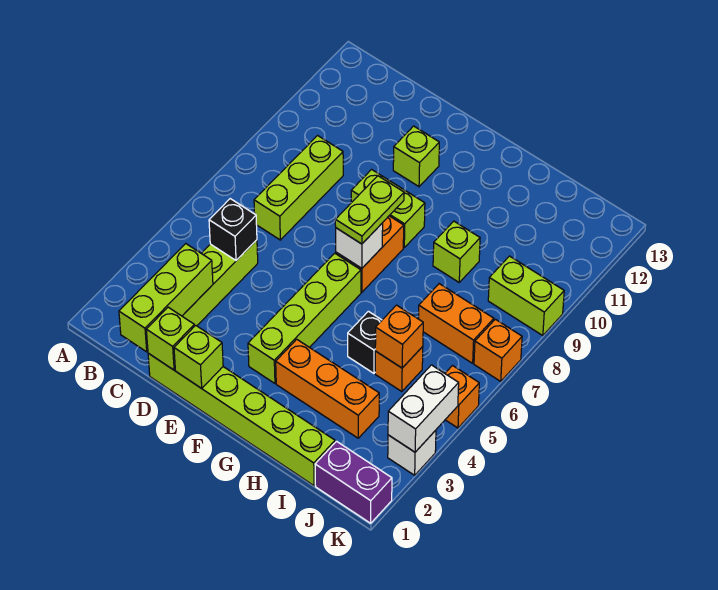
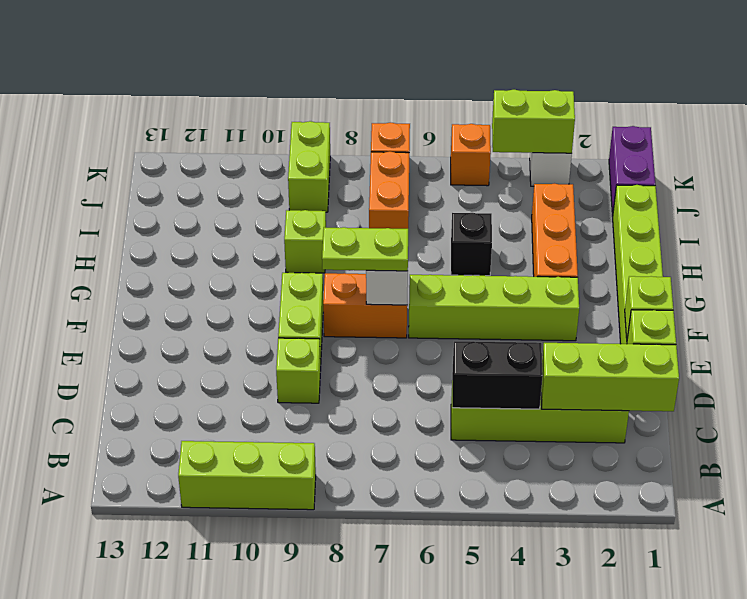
black 1x1 brick [209,199,257,260] -> black 1x2 brick [452,341,543,409]
lime 1x3 brick [254,136,343,240] -> lime 1x3 brick moved to [178,441,316,510]
lime 1x1 brick [393,126,439,187] -> lime 1x1 brick moved to [276,338,320,403]
orange 1x1 brick [375,347,423,392] -> none
orange 1x1 brick [375,305,423,368] -> none
white 1x2 brick [388,365,459,452] -> lime 1x2 brick [492,90,575,154]

